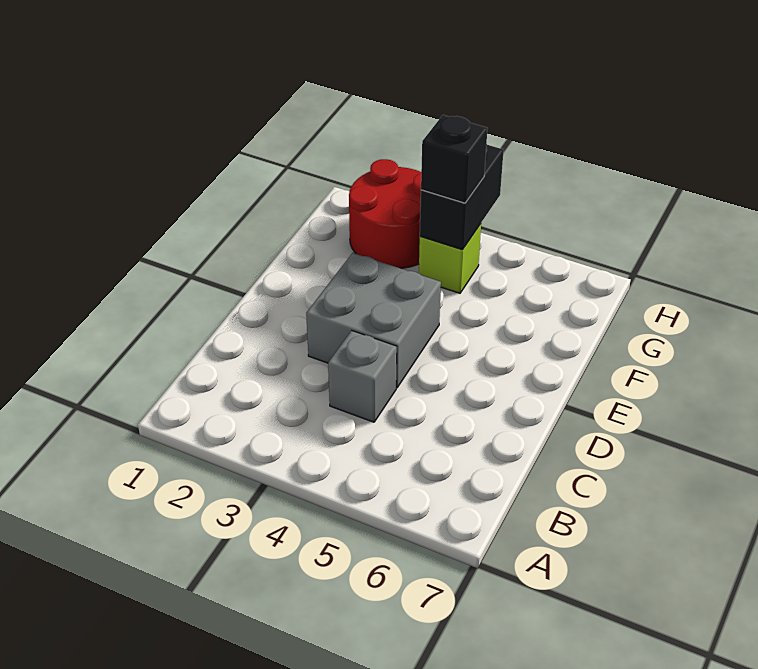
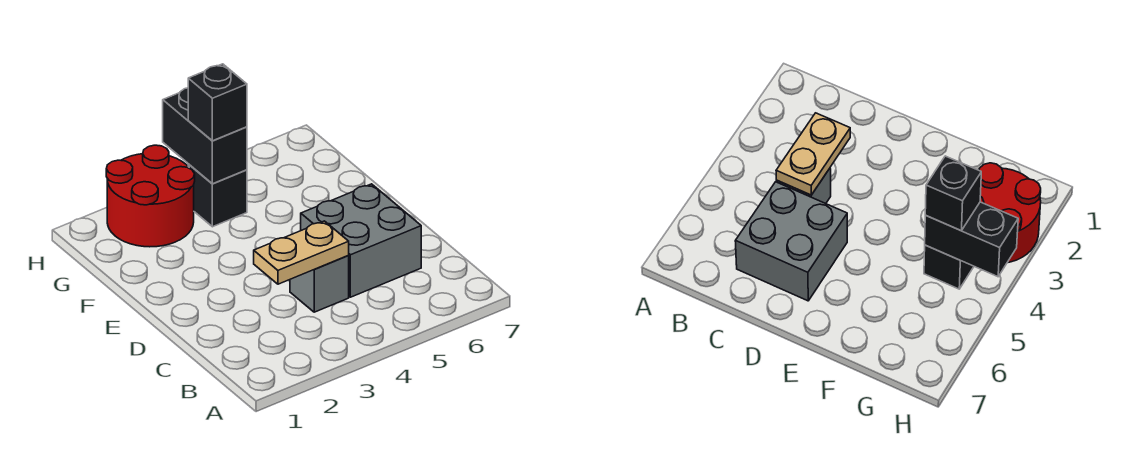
none -> tan 1x2 plate [254,221,349,284]
grey 2x2 brick [306,253,441,388] -> grey 2x2 brick moved to [301,184,421,297]
lime 1x1 brick [419,224,481,293] -> black 1x1 brick [188,164,247,227]

